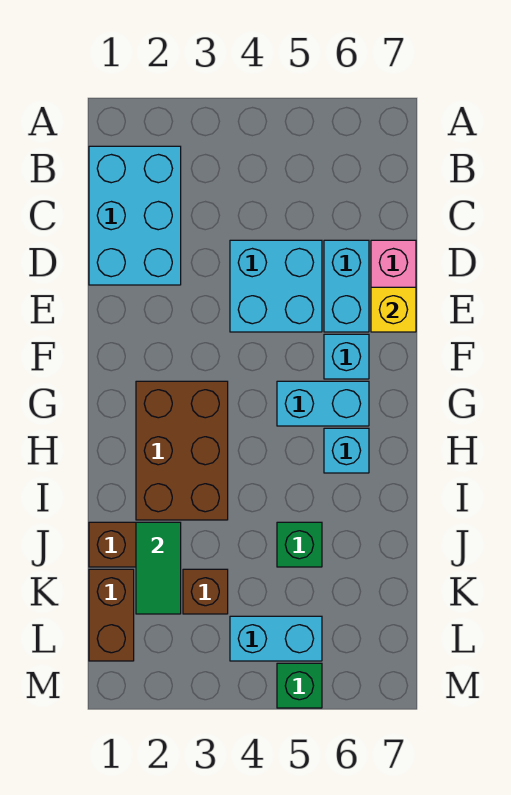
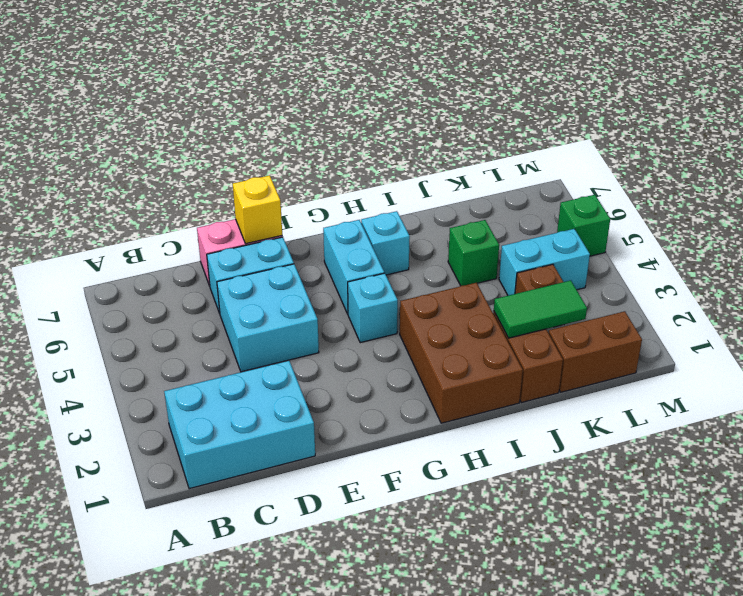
cyan 1x1 brick [324,334,369,379] -> cyan 1x1 brick moved to [348,273,398,343]
brown 2x3 brick [136,381,228,520] -> brown 2x3 brick turned to [400,283,523,423]
cyan 1x2 brick [230,616,322,661] -> cyan 1x2 brick turned to [499,229,590,296]

